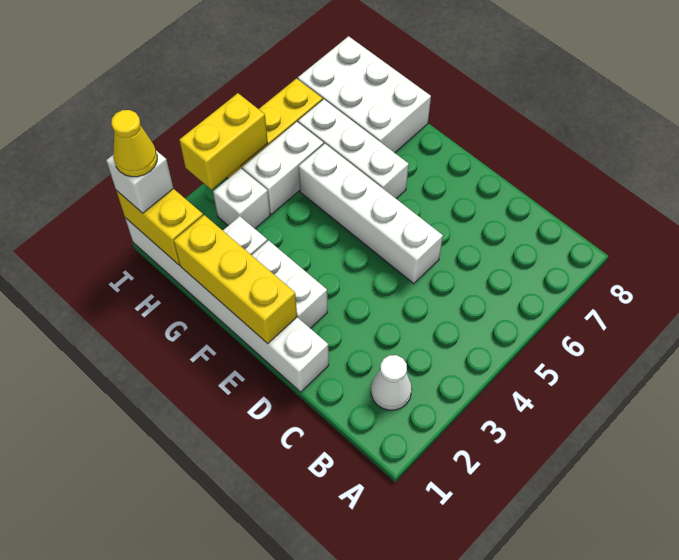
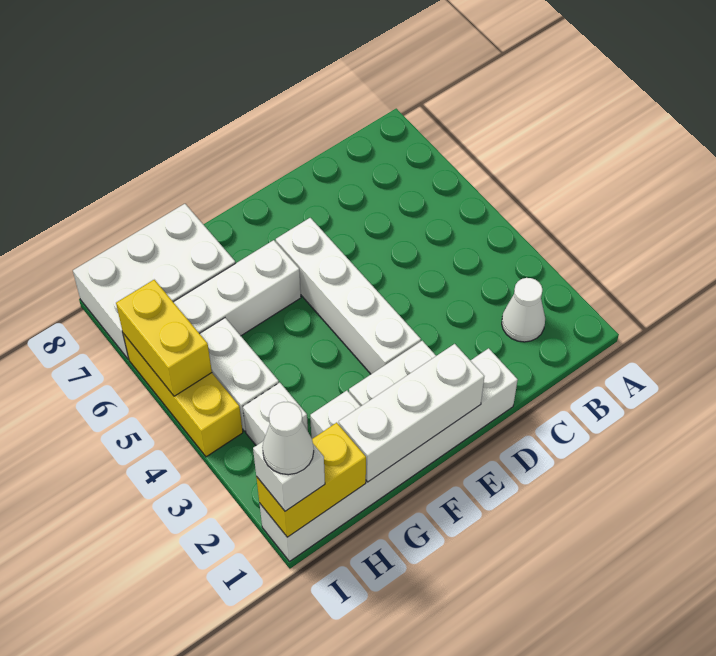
white 1x4 brick [299,144,443,284] -> white 1x4 brick turned to [276,218,421,374]
yellow 1x3 brick [174,215,297,344] -> white 1x3 brick [339,344,484,482]
yellow 1x1 cone [111,110,157,177] -> white 1x1 cone [262,402,314,475]
yellow 1x2 brick [179,93,268,190] -> yellow 1x2 brick moved to [116,280,212,396]

